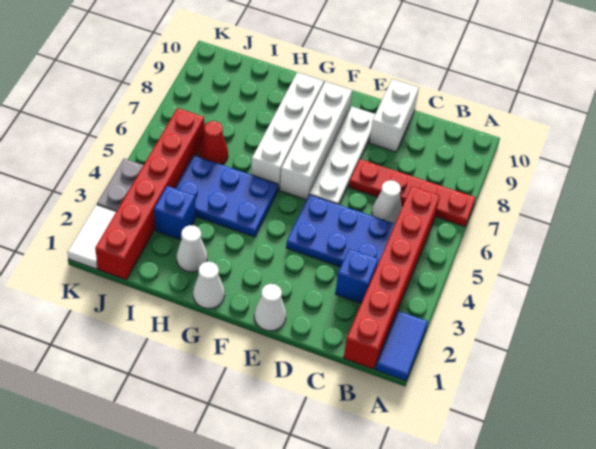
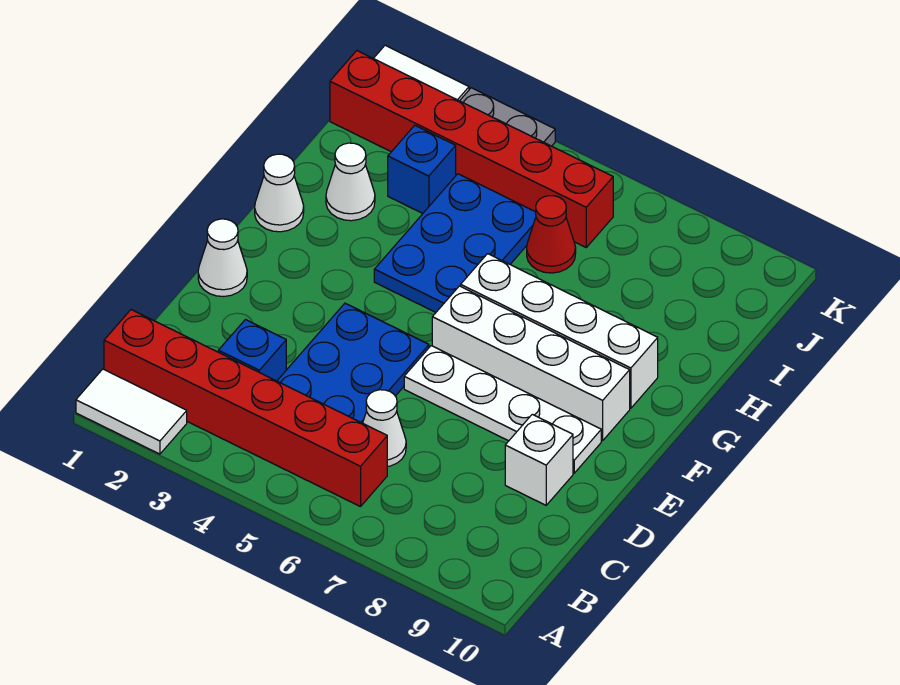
blue 1x2 tile [376,311,428,381] -> white 1x2 tile [76,369,187,454]
red 1x4 plate [349,159,476,226] -> none
white 1x2 brick [369,79,419,152] -> white 1x1 brick [505,414,573,505]

